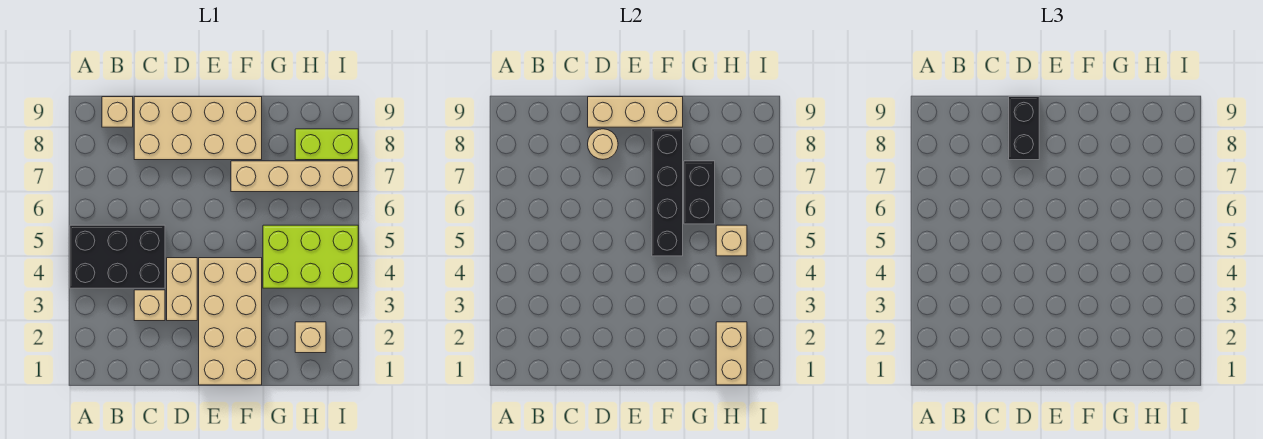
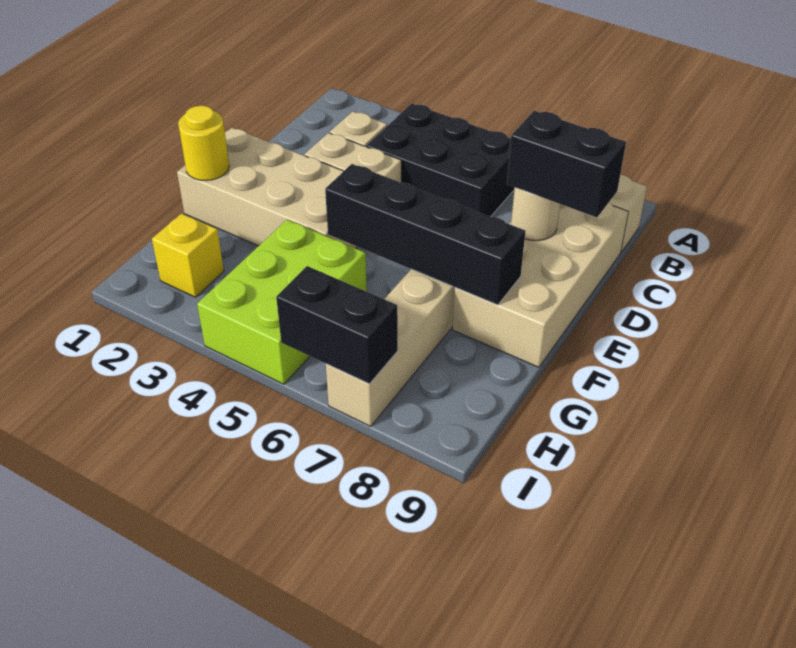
black 2x3 brick [70,225,165,288] -> black 2x3 brick turned to [366,104,515,217]
tan 1x3 brick [588,97,683,127] -> none
none -> yellow 1x1 round brick [178,106,229,181]
black 1x2 brick [684,161,715,224] -> black 1x2 brick moved to [276,266,398,384]
tan 1x2 brick [716,322,747,385] -> none
tan 1x1 brick [295,322,326,353] -> yellow 1x1 brick [152,213,224,297]
tan 1x1 brick [716,225,747,256] -> none
lime 1x2 brick [295,129,358,160] -> none

